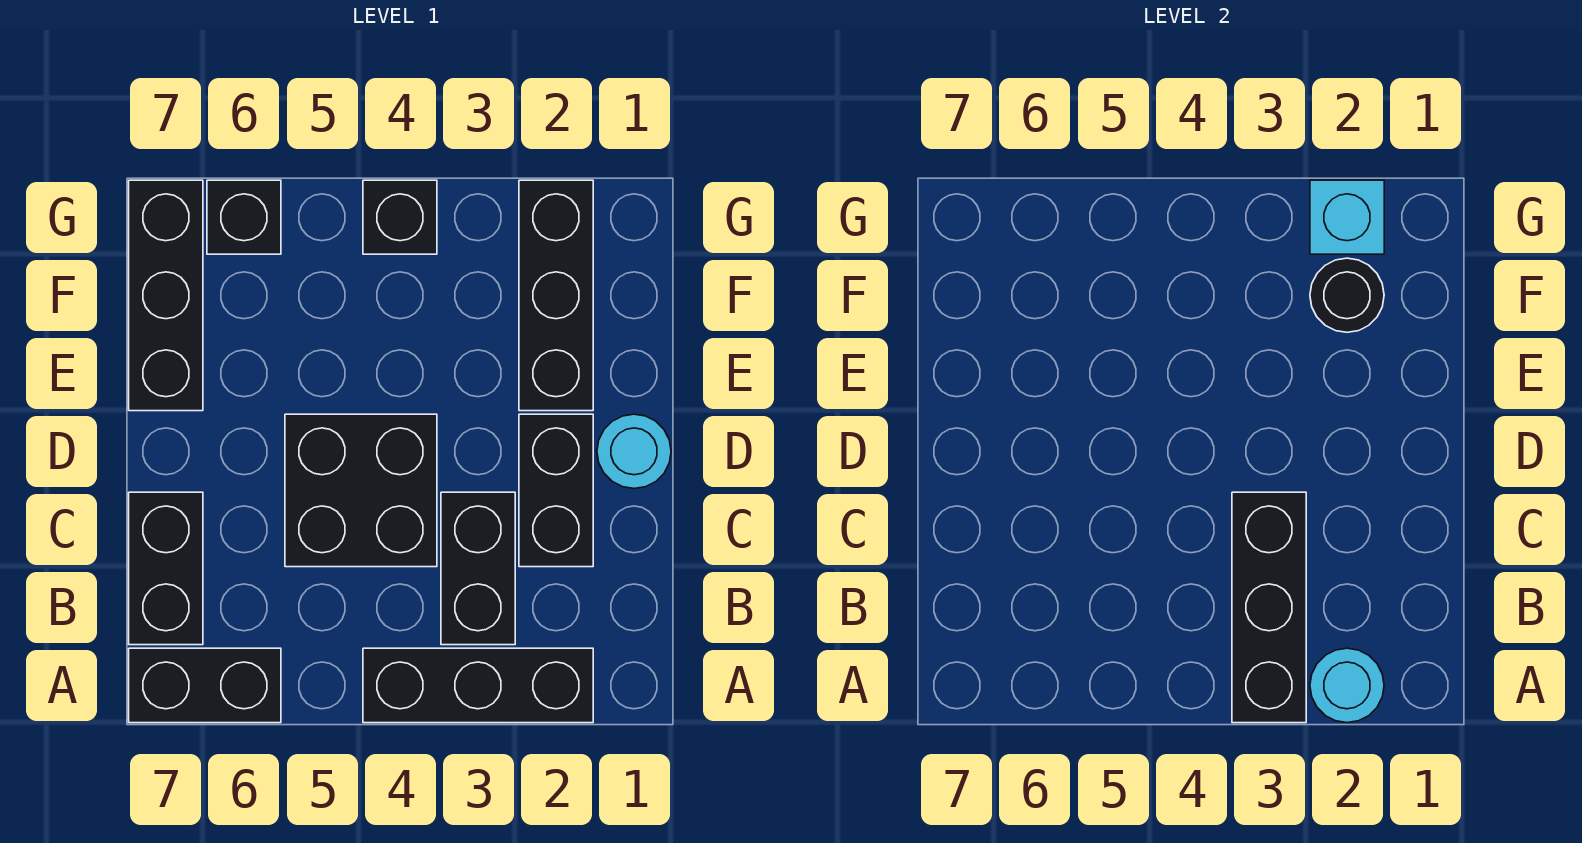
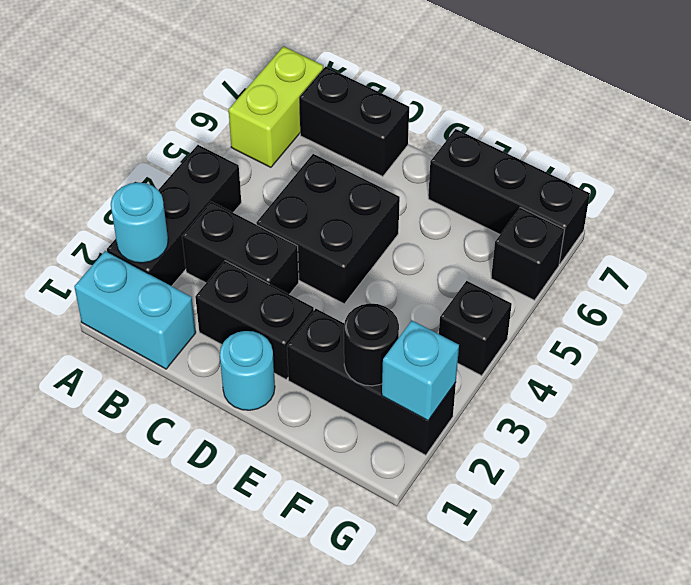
none -> cyan 1x2 brick [74,251,196,369]
black 1x3 brick [1232,492,1306,723] -> none
black 1x2 brick [129,648,281,723] -> lime 1x2 brick [229,46,324,167]

